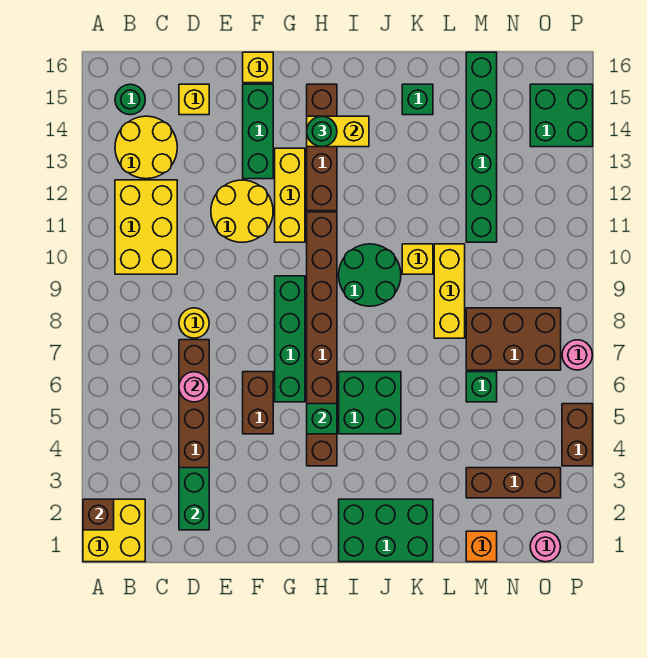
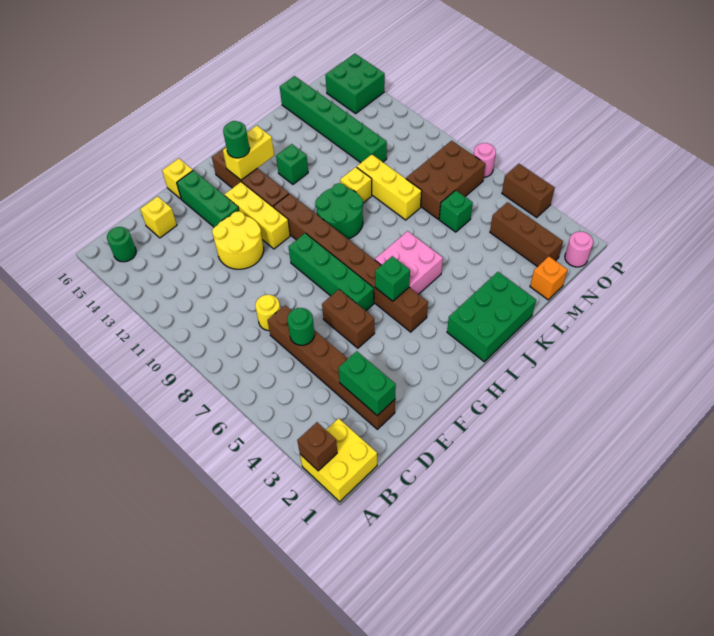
yellow 2x3 brick [115,180,177,274] -> none
yellow 2x2 round brick [115,116,177,179] -> none
pink 1x1 round brick [179,372,209,402] -> green 1x1 round brick [287,308,314,345]
green 2x2 brick [339,372,401,434] -> pink 2x2 brick [375,231,443,294]
green 1x1 brick [402,84,433,115] -> green 1x1 brick moved to [276,144,308,184]
brown 1x3 brick [466,468,561,498] -> brown 1x3 brick turned to [490,202,563,267]

